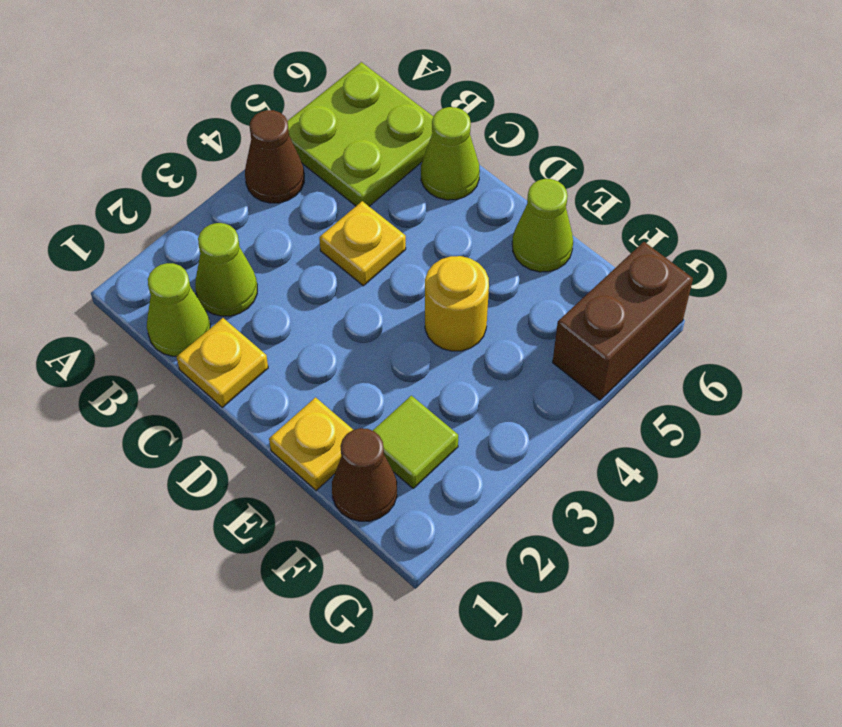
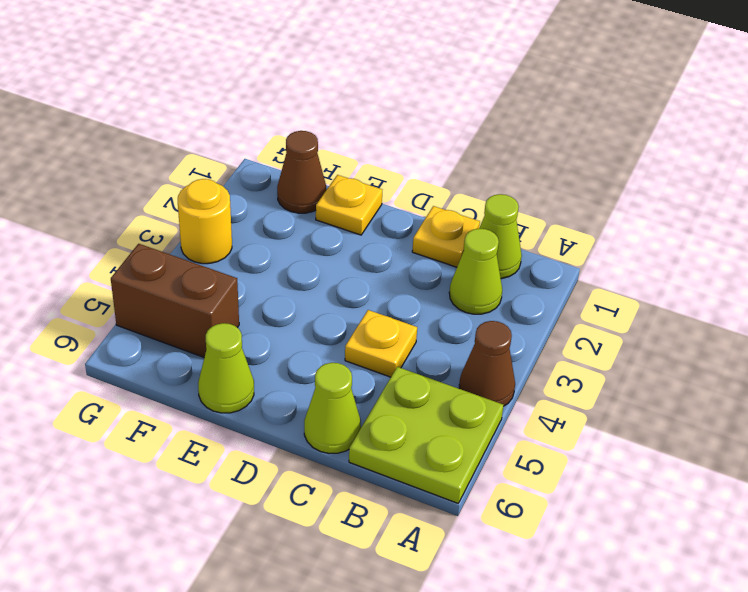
yellow 1x1 round brick [425,256,489,351] -> yellow 1x1 round brick moved to [178,179,232,264]
lime 1x1 tile [373,396,458,488] -> none
brown 1x2 brick [553,242,693,400] -> brown 1x2 brick turned to [111,244,239,357]

